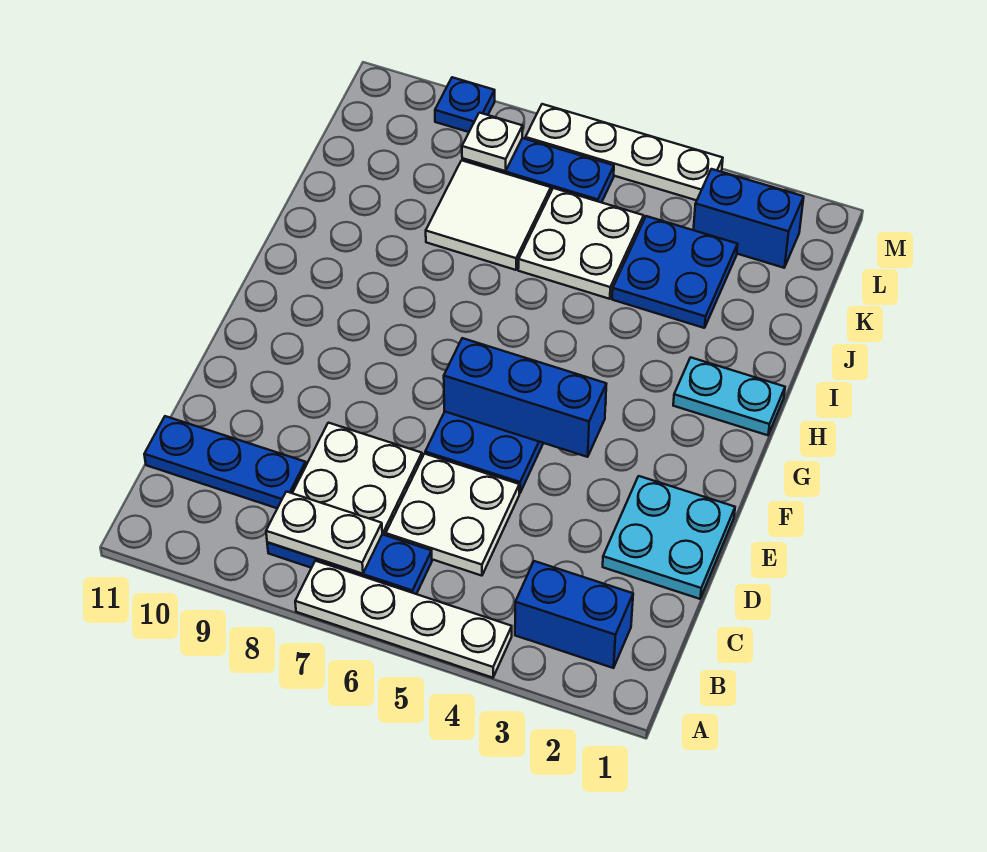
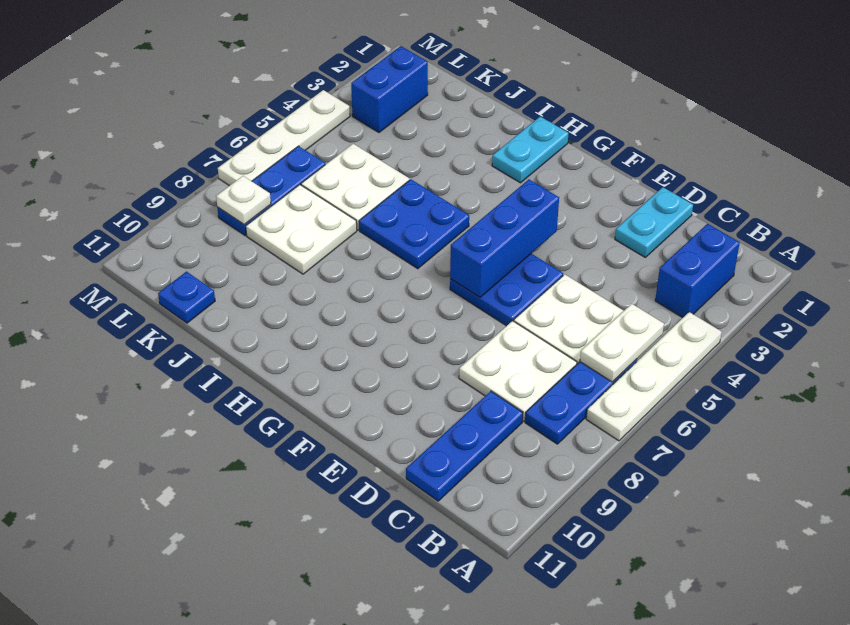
white 1x2 plate [266,492,382,574] -> white 1x2 plate moved to [580,304,664,382]
cyan 2x2 plate [603,476,735,599] -> cyan 1x2 plate [615,187,693,257]
blue 2x2 plate [612,216,738,328] -> blue 2x2 plate moved to [359,180,469,269]
white 2x2 tile [426,160,551,270] -> white 2x2 plate [246,185,357,274]
blue 1x1 plate [435,77,495,132] -> blue 1x1 plate moved to [158,272,215,323]

